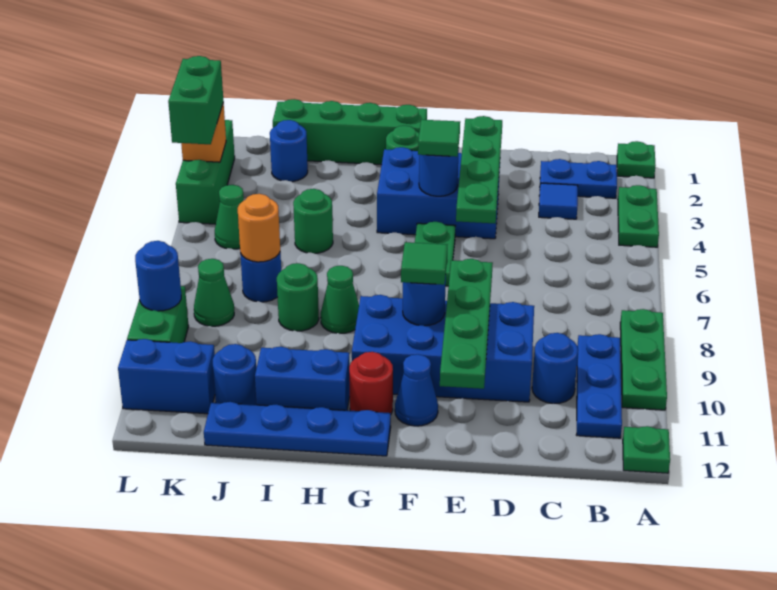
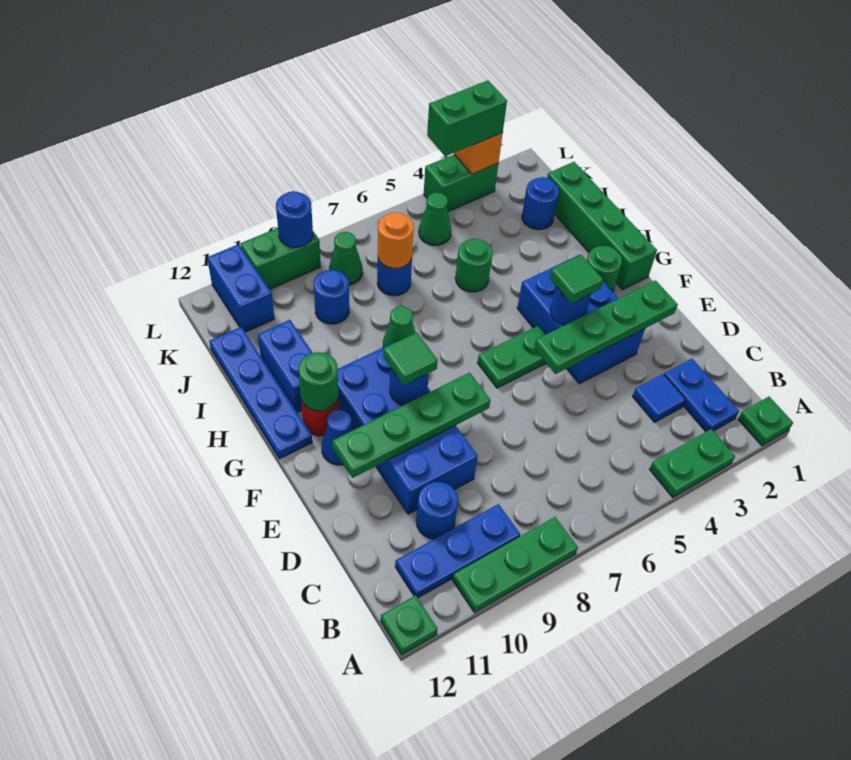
green 1x1 round brick [277,263,319,331] -> green 1x1 round brick moved to [299,352,339,411]
blue 1x1 round brick [213,344,257,405] -> blue 1x1 round brick moved to [314,270,349,324]
green 1x3 brick [176,120,235,224] -> green 1x2 brick [424,155,499,212]

